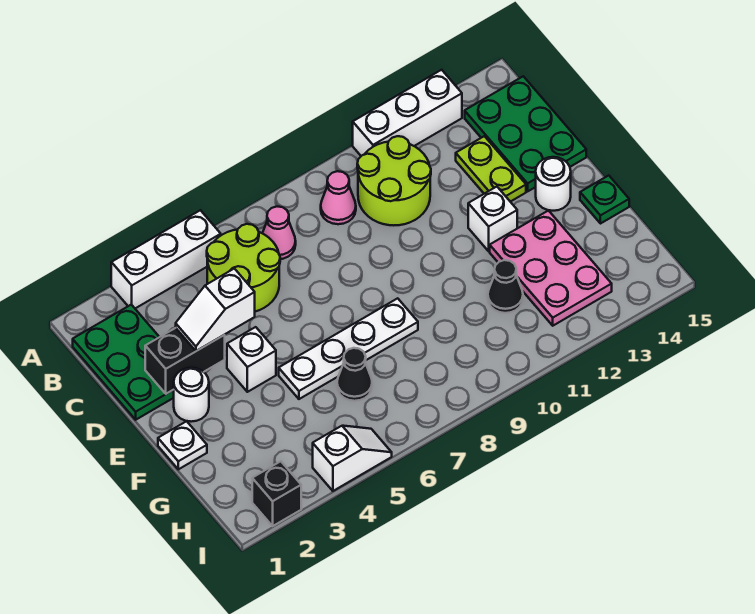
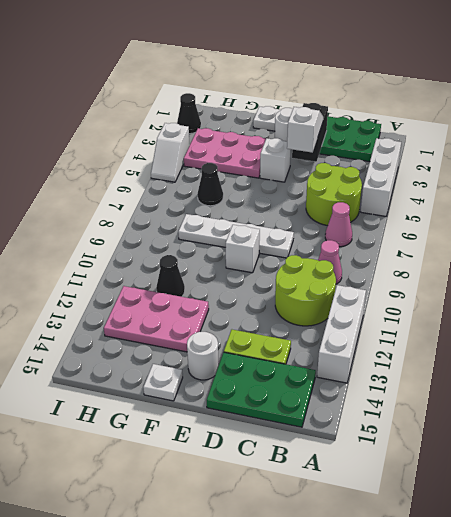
white 1x1 brick [468,187,517,251] -> white 1x1 brick moved to [226,225,260,273]
none -> pink 2x3 plate [184,128,266,178]
white 1x4 plate [279,298,418,399] -> white 1x4 plate turned to [178,214,294,258]
green 1x1 plate [580,175,629,224] -> white 1x1 plate [143,364,183,401]
black 1x1 brick [252,461,301,526] -> black 1x1 cone [177,93,201,134]

